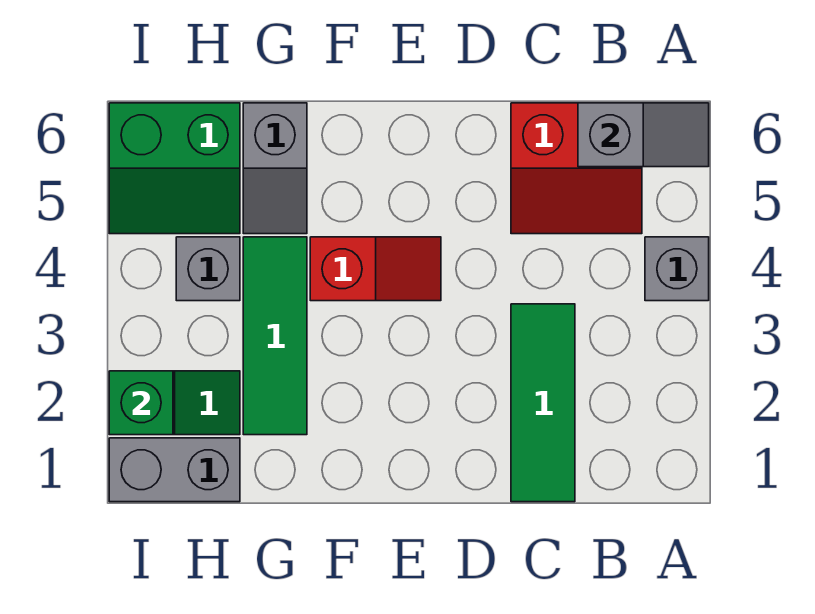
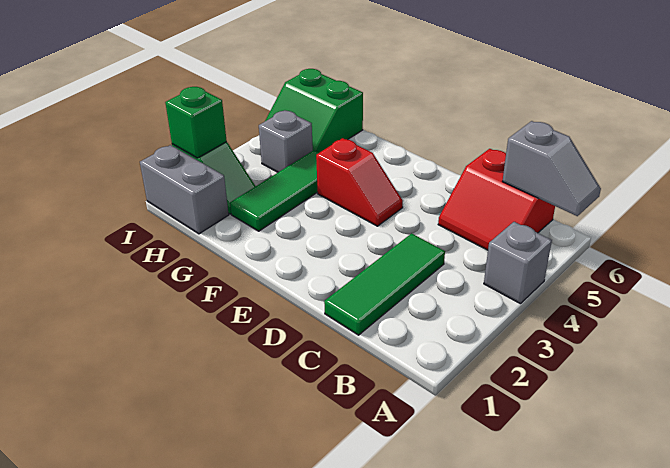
grey 1x2 slope [243,103,307,234] -> none

